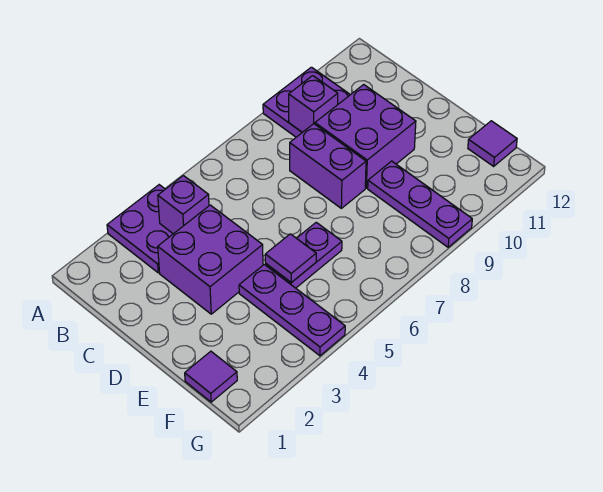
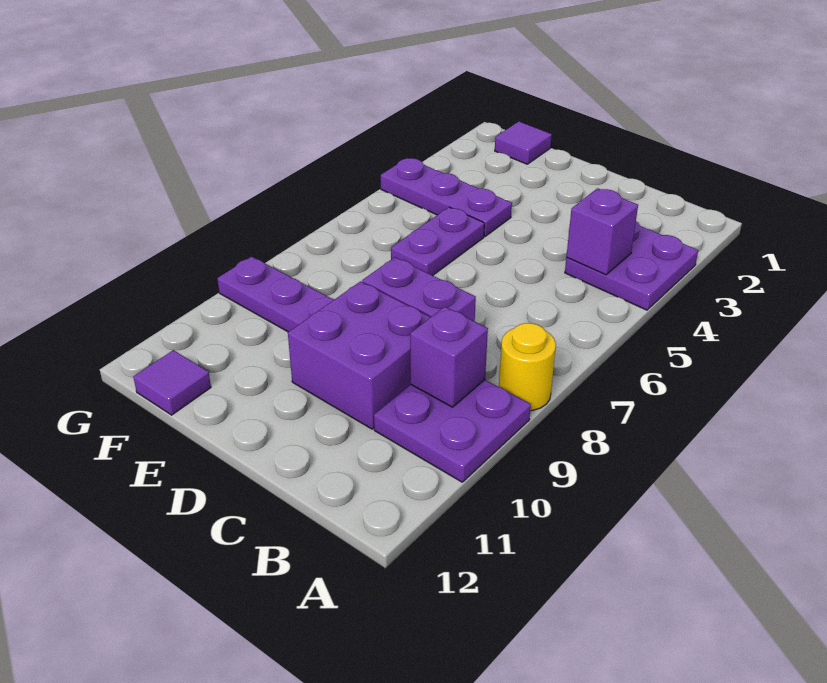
none -> yellow 1x1 round brick [499,323,556,411]
purple 2x2 brick [158,205,263,314] -> none
purple 1x1 tile [265,234,316,282] -> none

